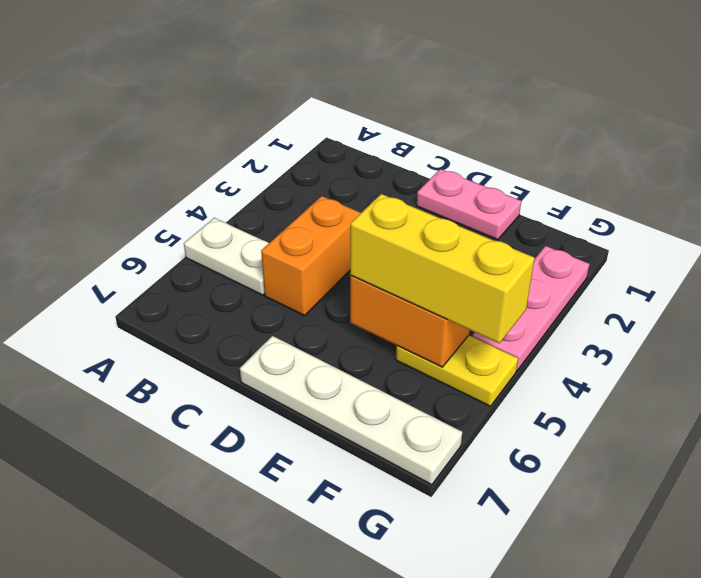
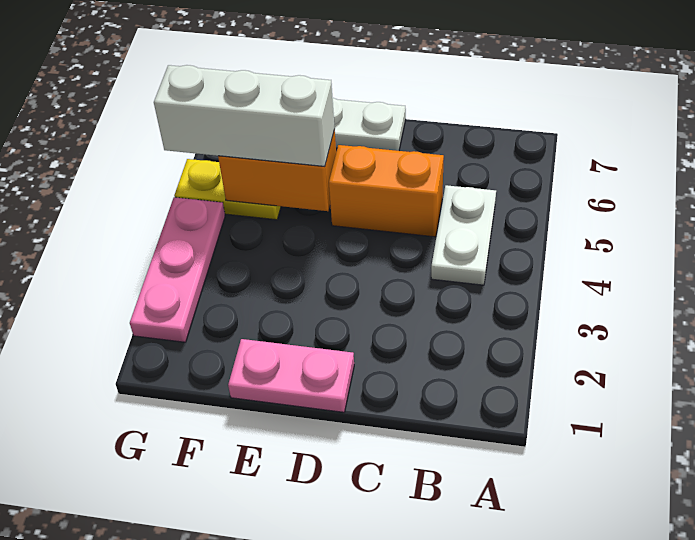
white 1x2 plate [184,218,269,295] -> white 1x2 plate turned to [431,185,496,285]
orange 1x2 brick [261,196,361,315] -> orange 1x2 brick turned to [329,145,444,237]
yellow 1x3 brick [350,194,534,343] -> white 1x3 brick [154,65,335,166]

